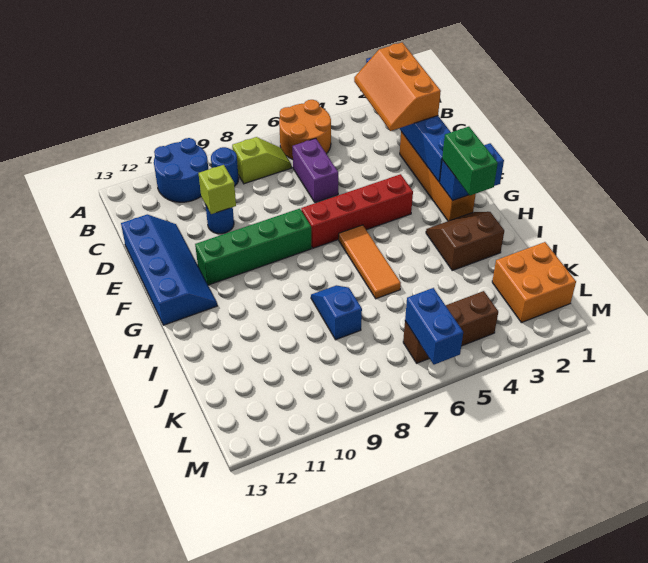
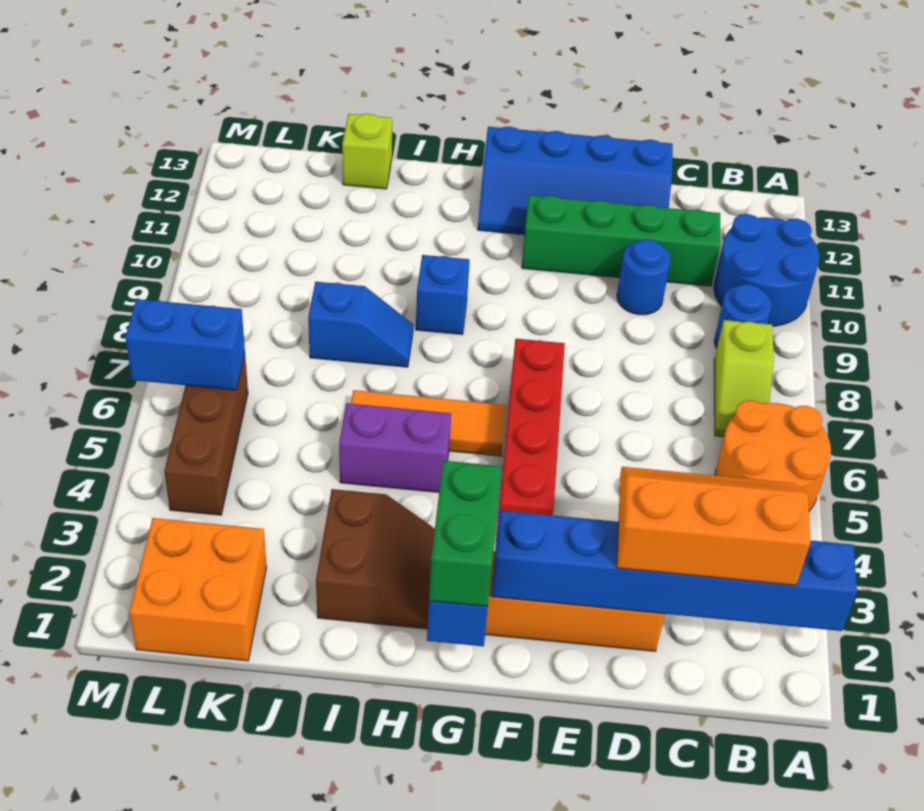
purple 1x2 brick [293,138,338,203] -> purple 1x2 brick moved to [339,403,451,492]
lime 1x1 brick [199,165,236,214] -> lime 1x1 brick moved to [342,114,392,189]
green 1x4 brick [195,209,312,285] -> green 1x4 brick turned to [522,195,720,286]
green 1x2 brick [442,127,498,195] -> green 1x2 brick turned to [429,461,501,607]
none -> blue 1x1 brick [416,255,470,335]

